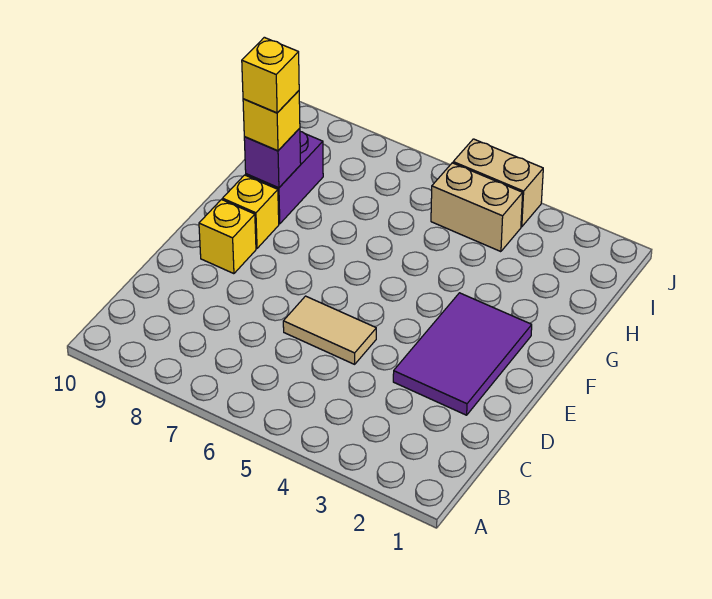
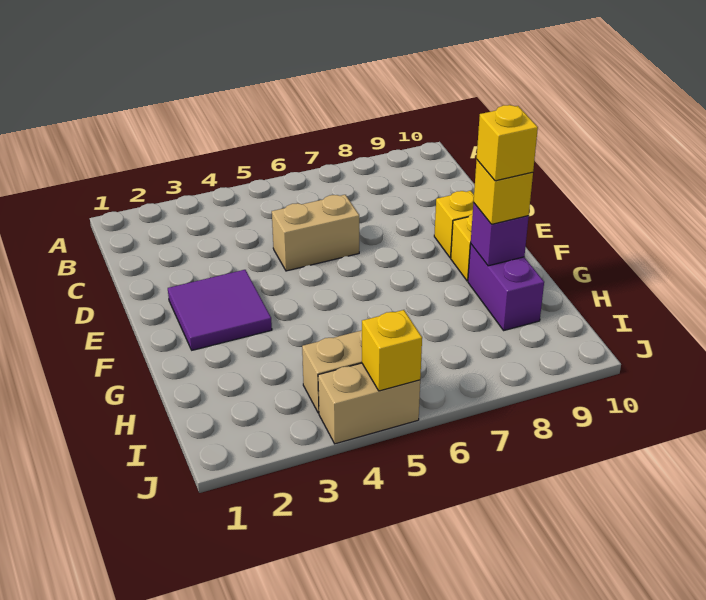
purple 2x3 tile [393,293,532,415] -> purple 2x2 tile [168,270,272,350]
tan 1x2 tile [283,296,376,364] -> tan 1x2 brick [272,195,359,271]
none -> yellow 1x1 brick [362,310,422,391]

